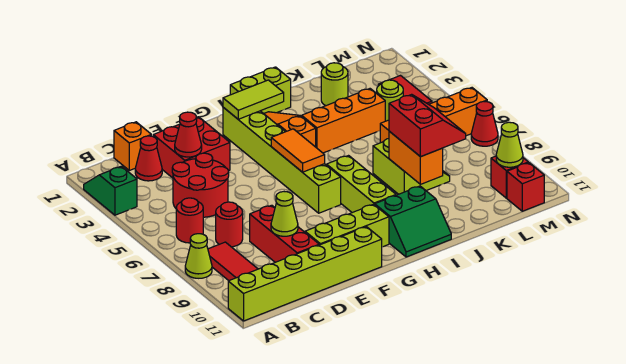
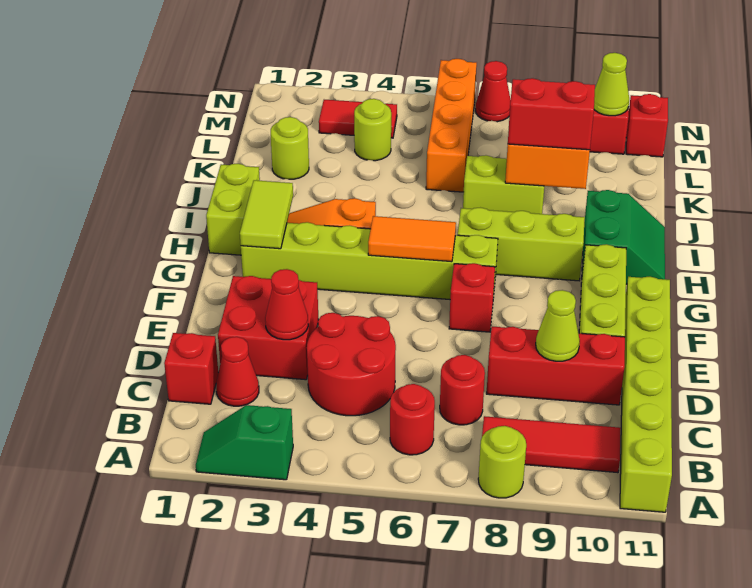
lime 1x1 cone [185,234,212,278] -> lime 1x1 round brick [478,426,526,498]
orange 1x1 brick [114,122,151,170] -> red 1x1 brick [164,333,218,404]
none -> red 1x1 brick [449,263,495,332]
orange 1x3 brick [302,89,385,153] -> none

